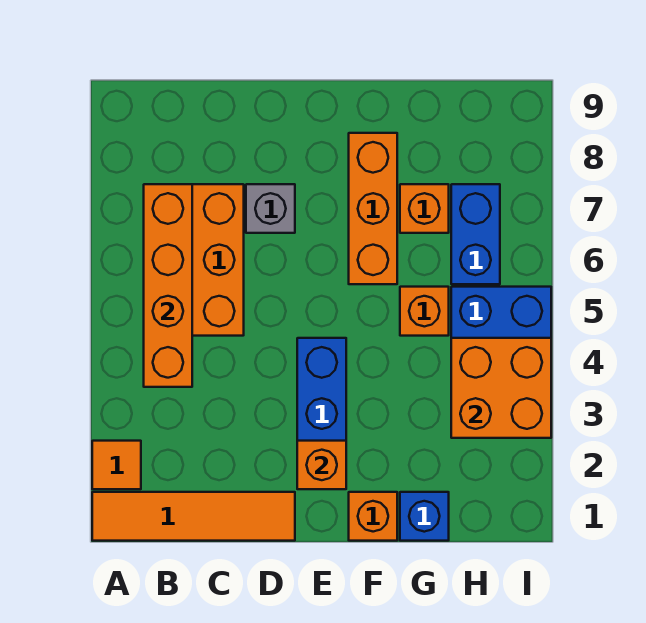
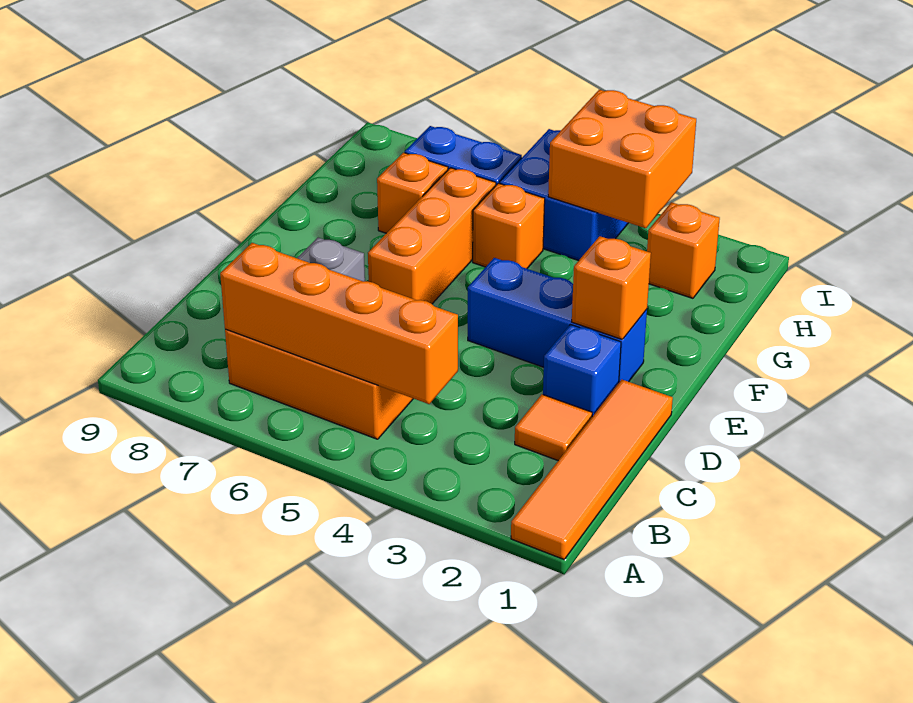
orange 1x1 tile [92,441,141,489] -> orange 1x1 tile moved to [515,394,592,460]
orange 1x1 brick [349,492,397,541] -> orange 1x1 brick moved to [647,202,720,298]
orange 1x3 brick [349,133,397,284] -> orange 1x3 brick turned to [368,168,496,304]
blue 1x1 brick [400,492,449,541] -> blue 1x1 brick moved to [543,324,621,417]

